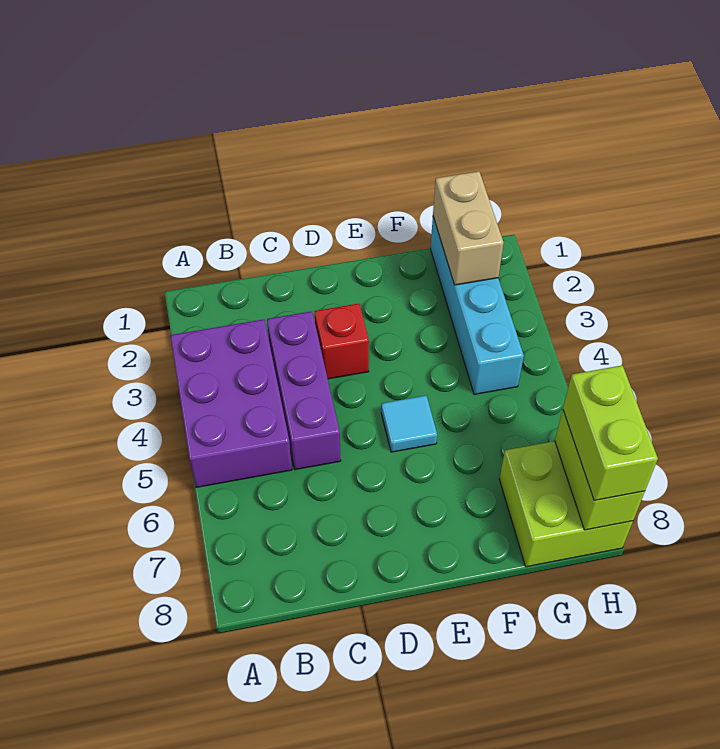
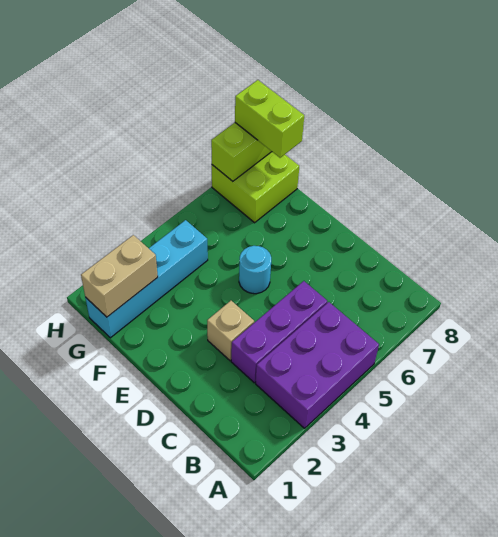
red 1x1 brick [315,303,369,379] -> tan 1x1 brick [207,301,254,361]
cyan 1x1 tile [381,396,437,452] -> cyan 1x1 round brick [239,246,271,294]
lime 1x2 brick [563,365,658,500] -> lime 1x2 brick turned to [235,80,304,158]

